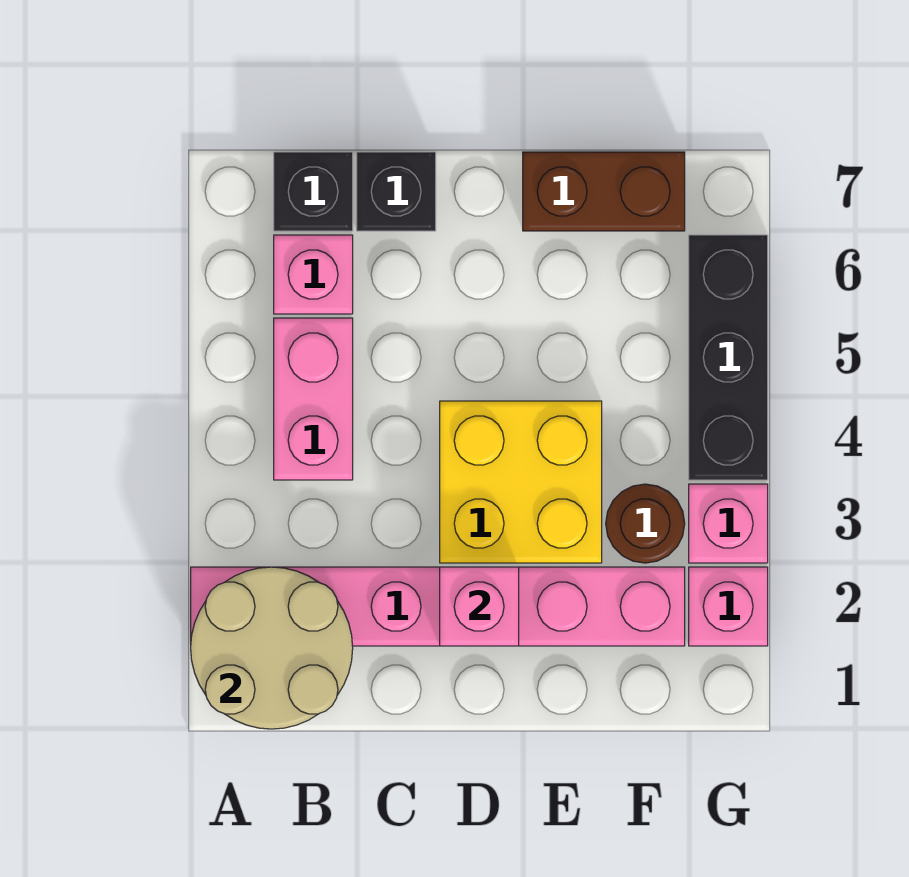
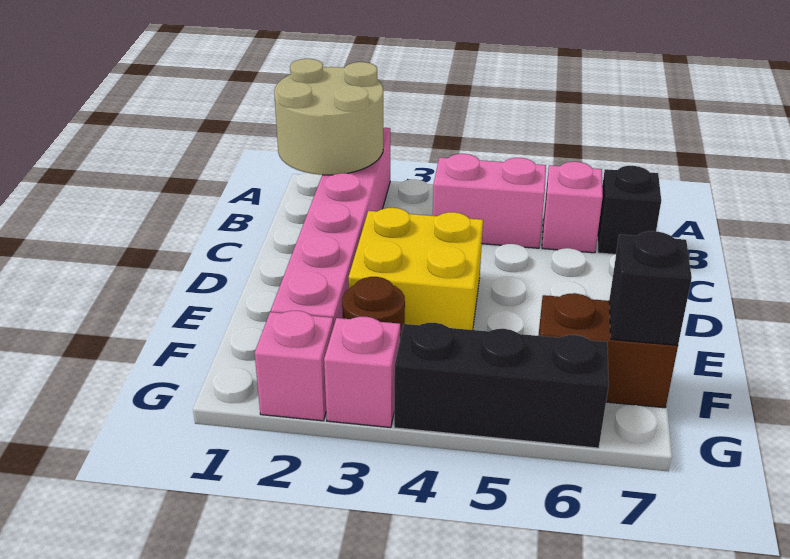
black 1x1 brick [357,152,436,231] -> black 1x1 brick moved to [609,231,692,345]
pink 1x1 brick [440,567,519,646] -> none
brown 1x2 brick [523,152,685,231] -> brown 1x2 brick turned to [538,293,678,408]

